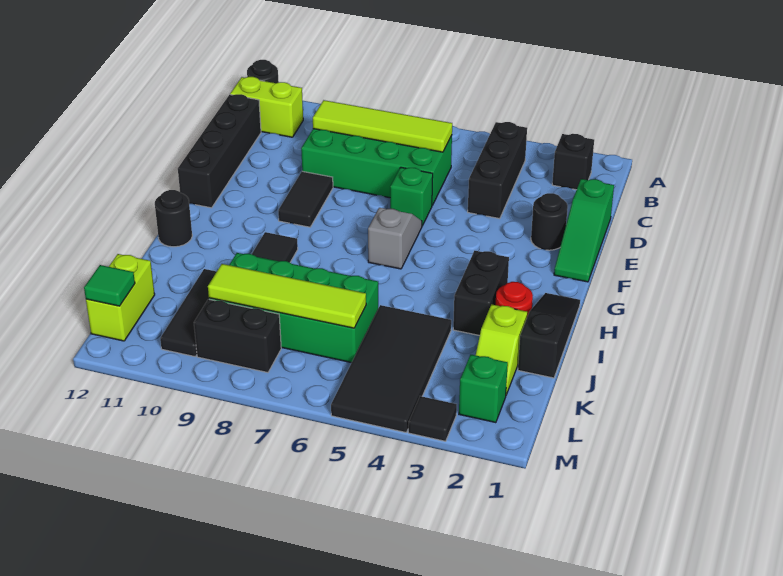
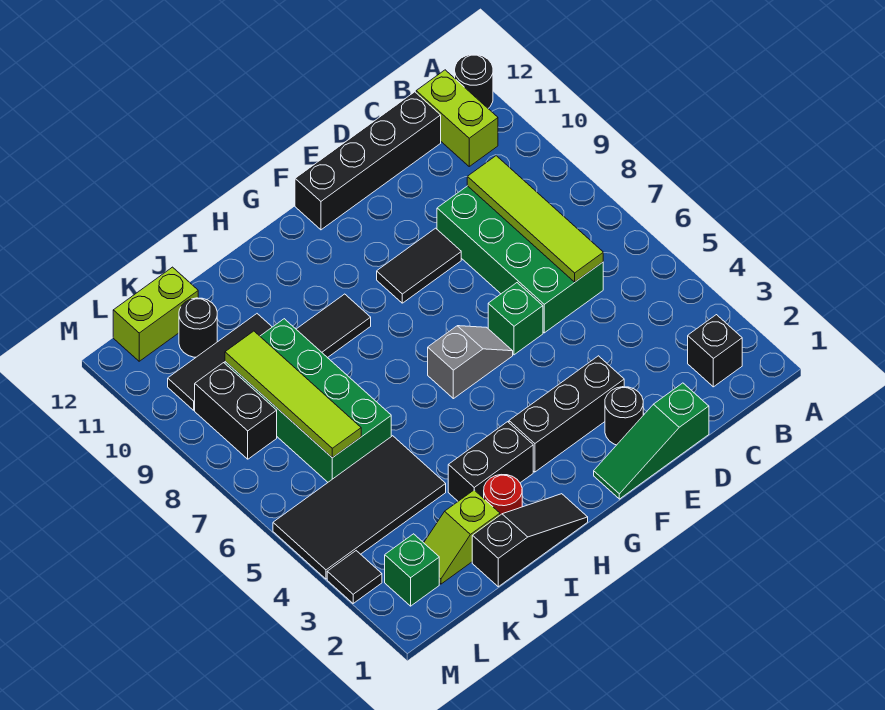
black 1x3 brick [468,122,527,219] -> black 1x3 brick moved to [509,356,624,472]
black 1x1 round brick [155,190,192,247] -> black 1x1 round brick moved to [179,298,217,357]
green 1x1 tile [84,265,135,306] -> none

